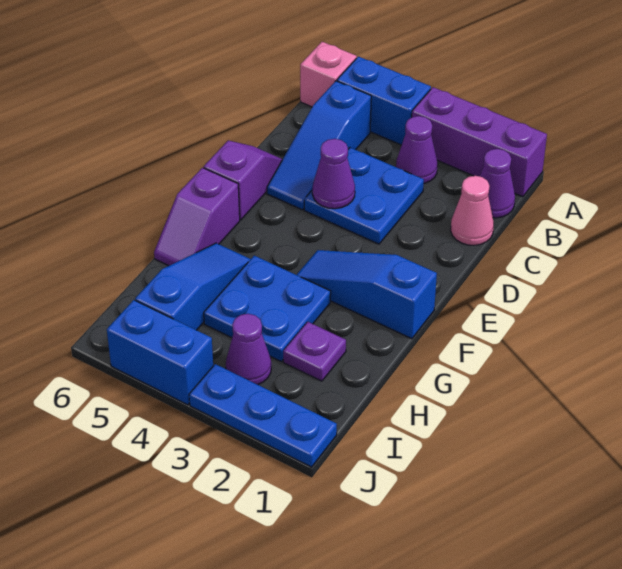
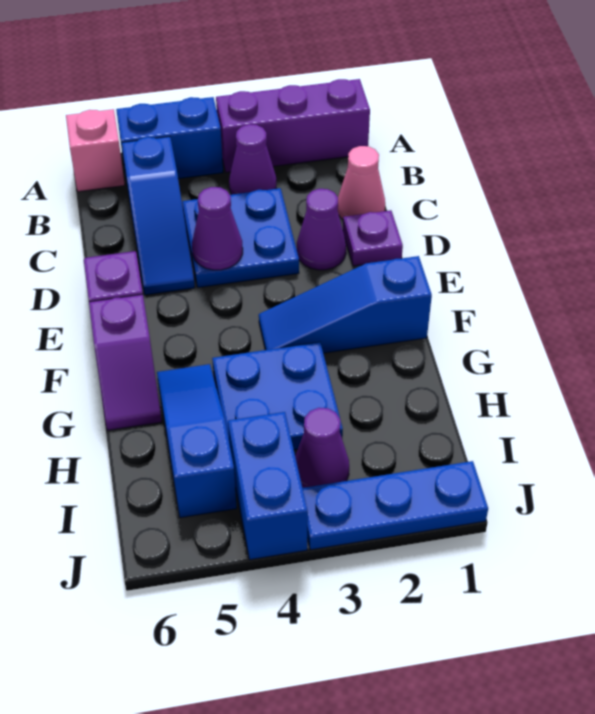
purple 1x1 cone [480,149,515,218] -> purple 1x1 cone moved to [297,189,346,270]
purple 1x1 plate [283,322,346,381] -> purple 1x1 plate moved to [343,210,403,266]
blue 1x2 brick [107,300,213,405] -> blue 1x2 brick turned to [228,412,308,560]

